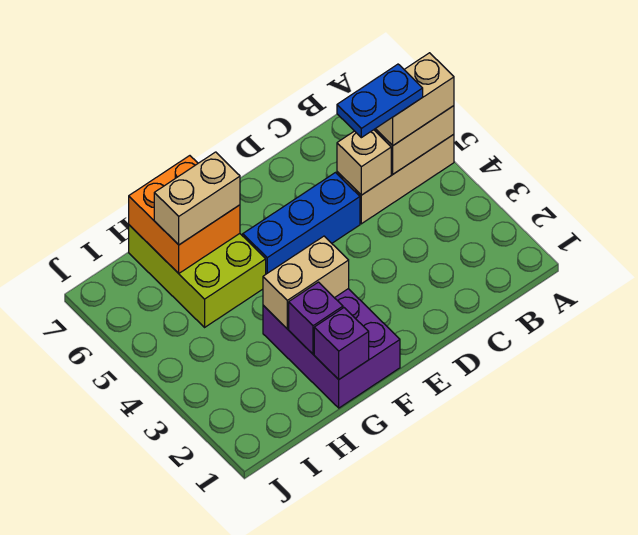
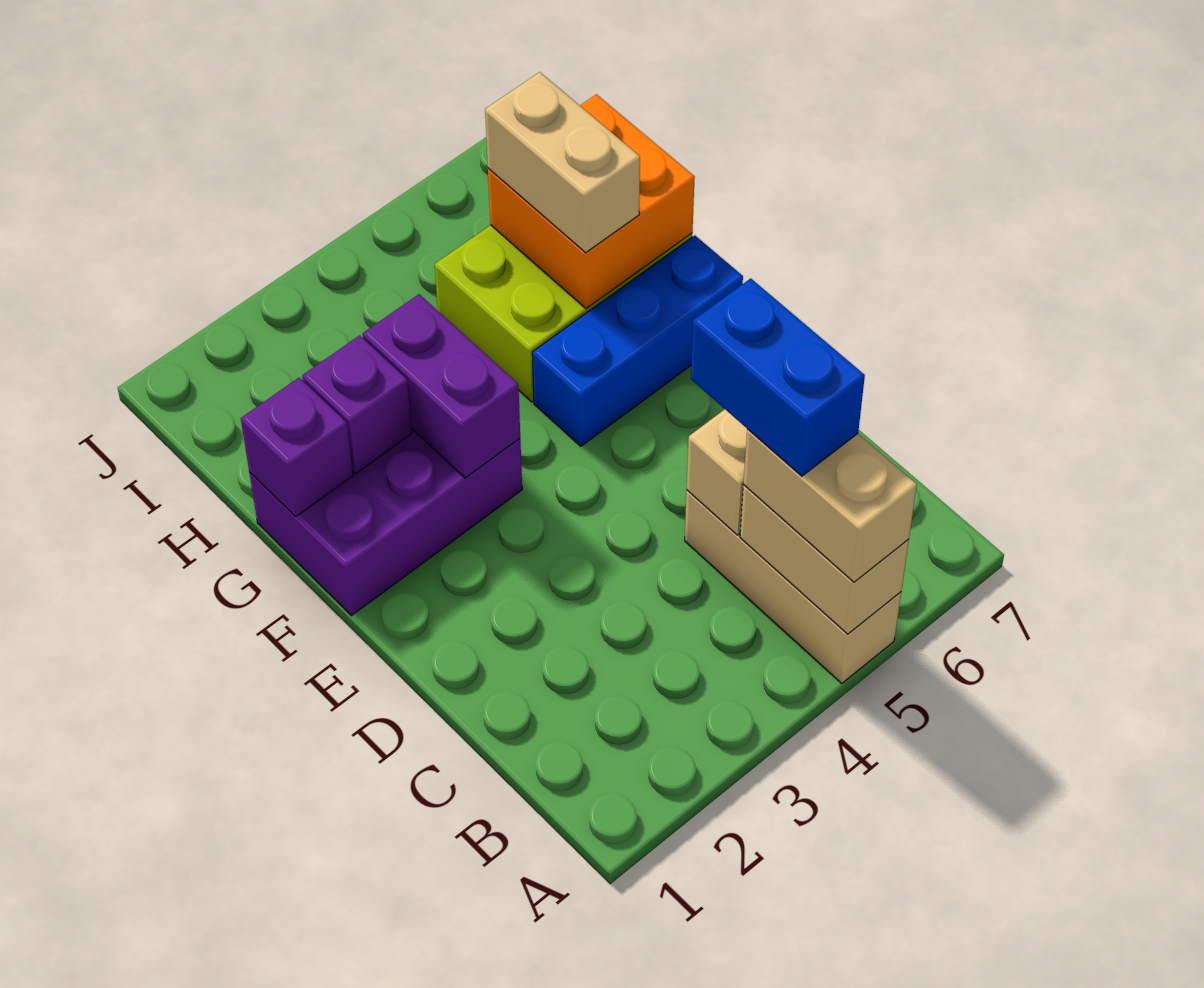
blue 1x2 plate [337,64,423,138] -> blue 1x2 brick [691,278,865,476]
blue 1x3 brick [243,173,360,274] -> blue 1x3 brick turned to [532,235,743,446]
tan 1x2 brick [263,236,349,329] -> purple 1x2 brick [363,294,520,478]

